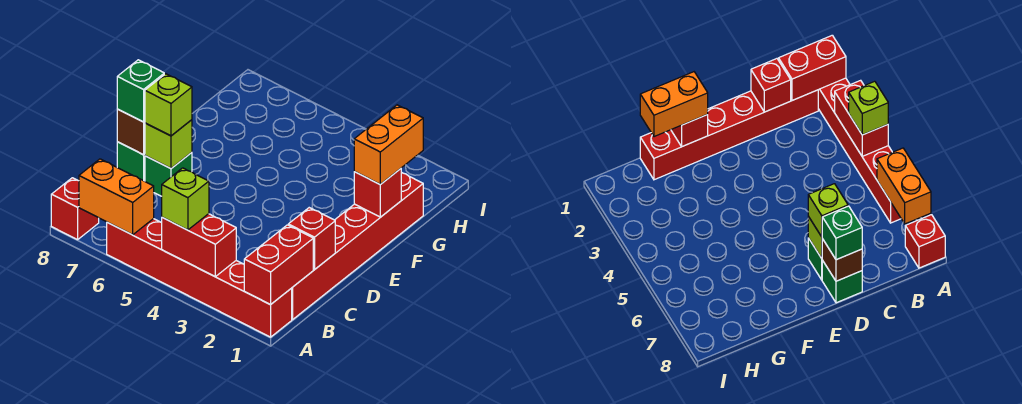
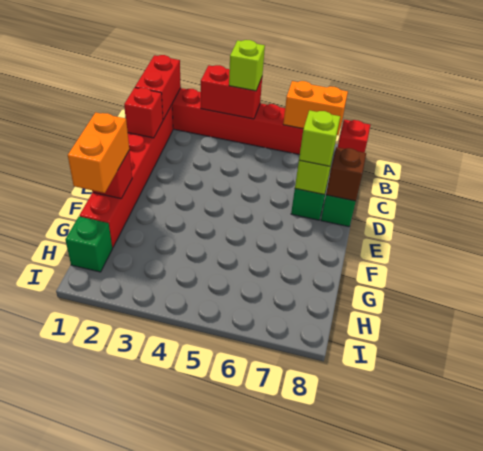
green 1x1 brick [117,60,164,122] -> green 1x1 brick moved to [65,217,112,272]

